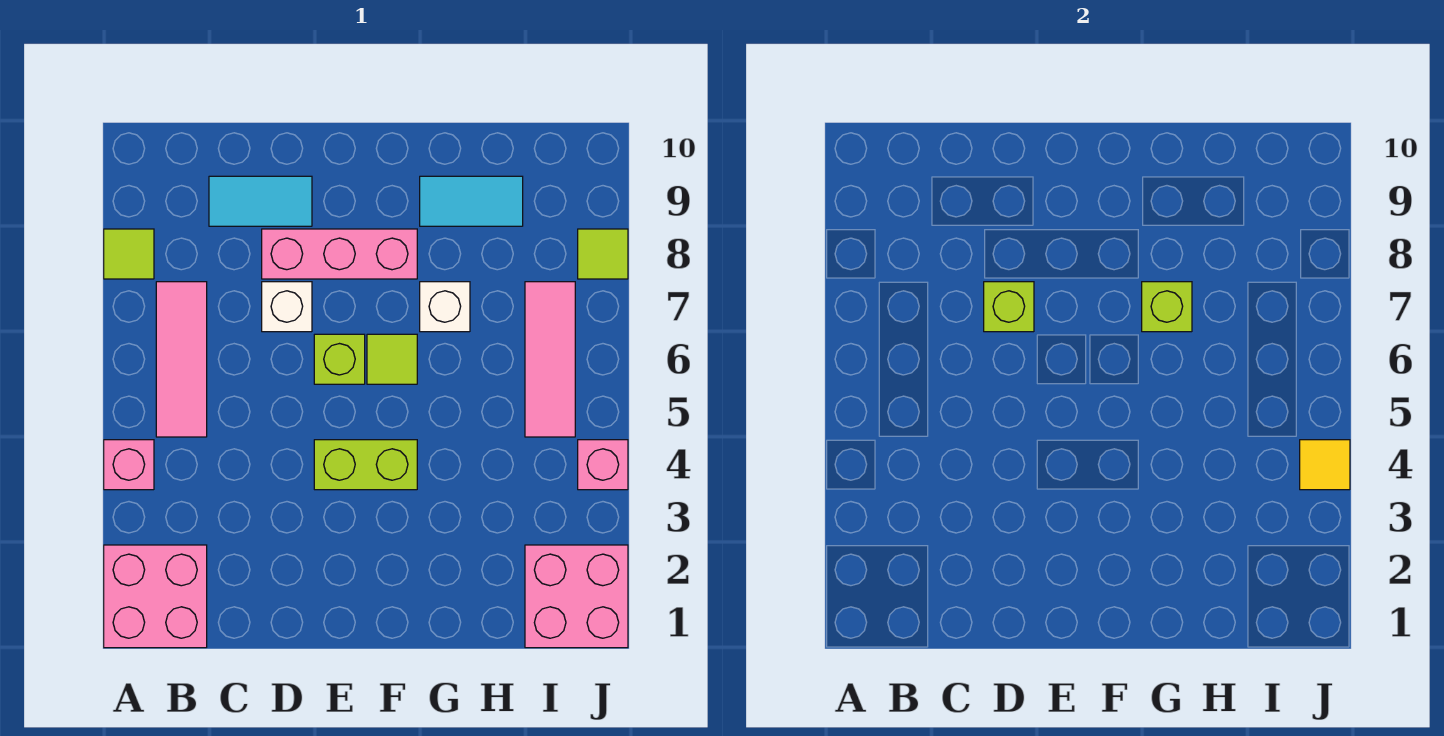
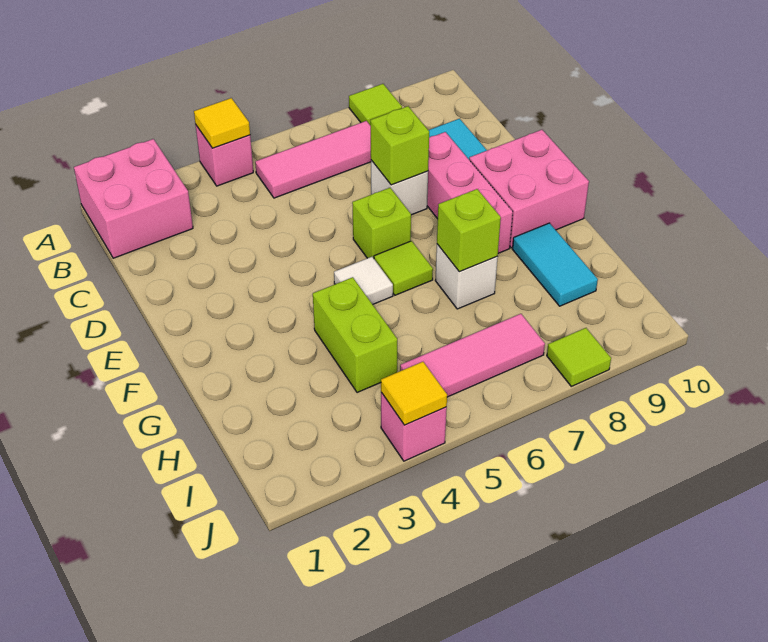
none -> yellow 1x1 tile [194,98,250,148]
lime 1x2 brick [314,440,417,490] -> lime 1x2 brick moved to [313,277,397,393]
none -> white 1x1 tile [334,257,393,304]
pink 2x2 brick [525,545,628,648] -> pink 2x2 brick moved to [469,130,589,248]

